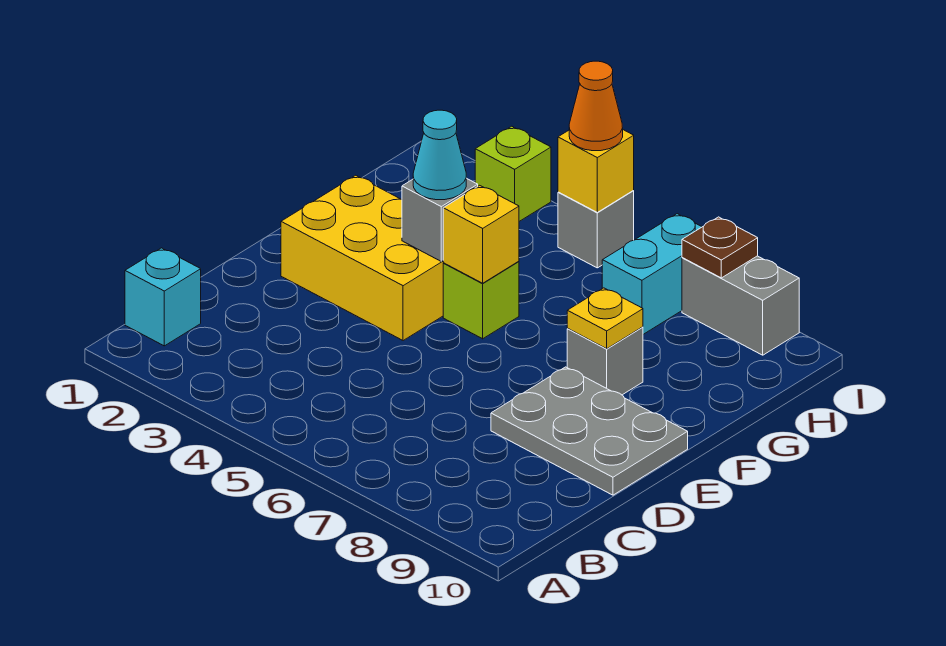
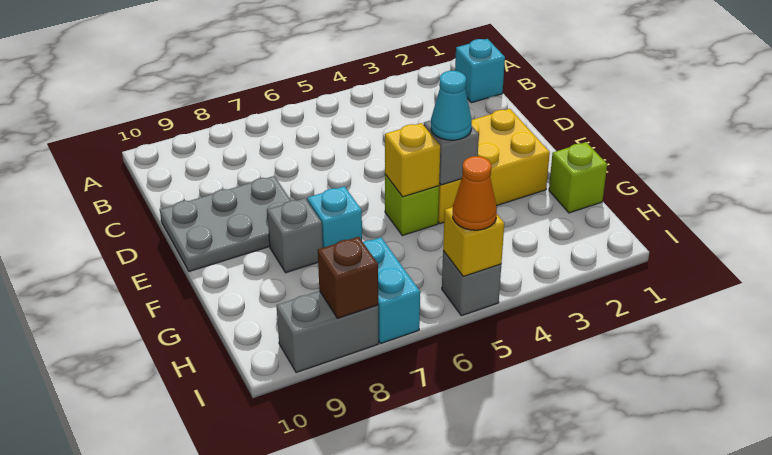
none -> cyan 1x1 brick [307,186,362,248]
yellow 1x1 plate [567,288,643,349] -> none
lime 1x1 brick [475,126,551,221] -> lime 1x1 brick moved to [549,142,607,213]
brown 1x1 plate [682,217,758,278] -> brown 1x1 brick [318,237,378,318]

